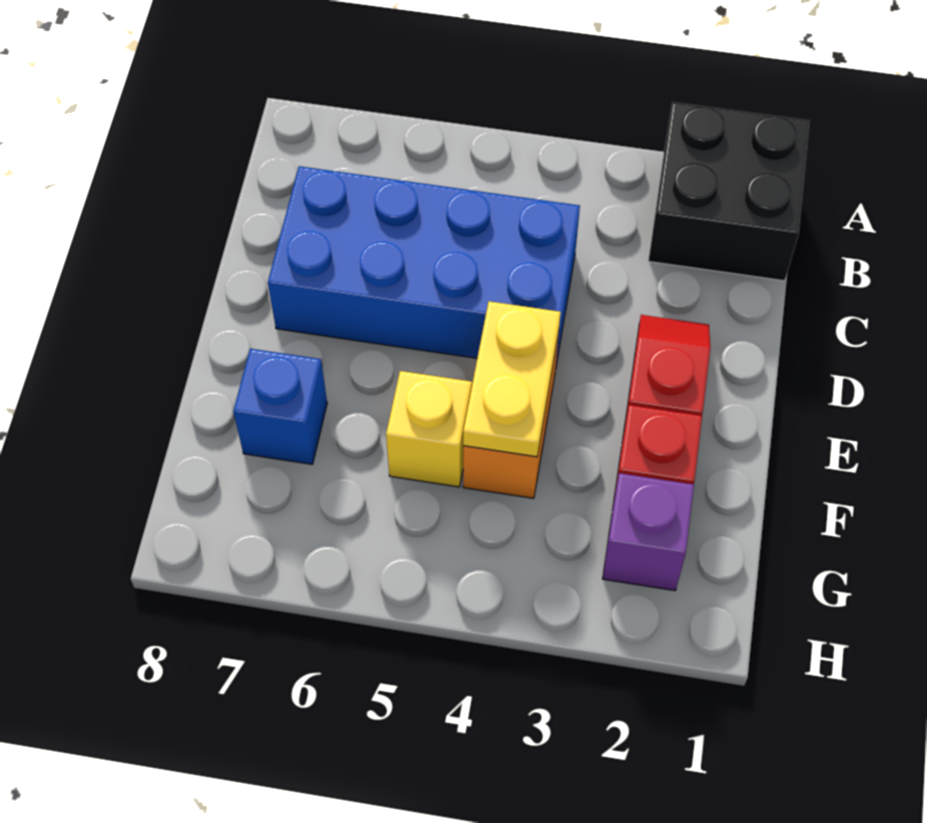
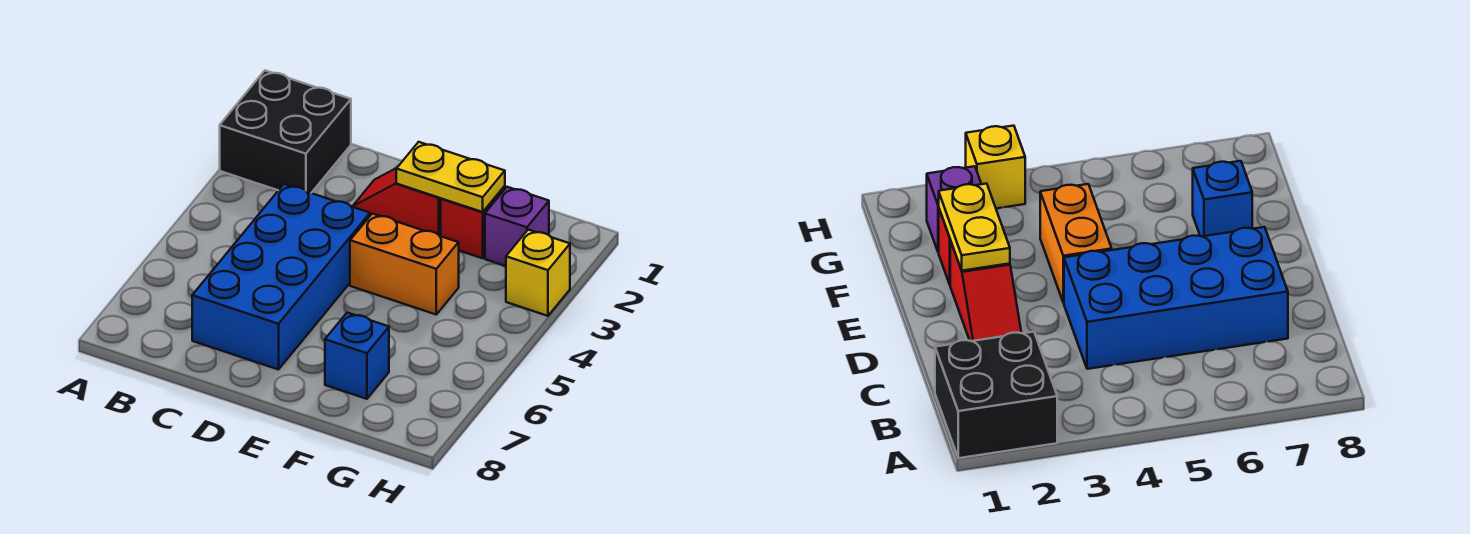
yellow 1x2 plate [463,301,561,457] -> yellow 1x2 plate moved to [396,142,505,212]
yellow 1x1 brick [386,371,472,487] -> yellow 1x1 brick moved to [506,230,570,316]

